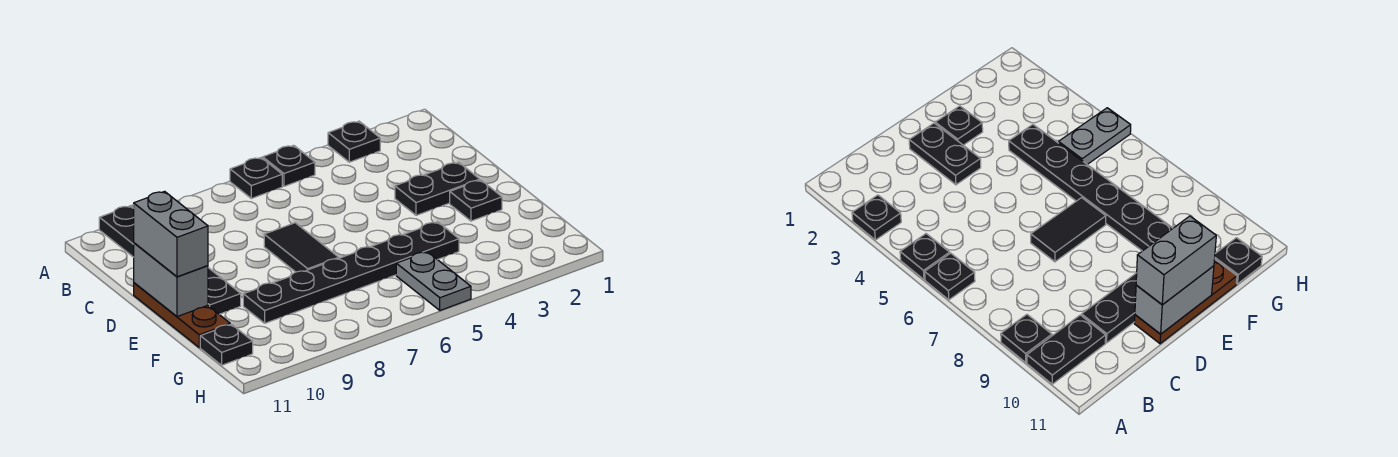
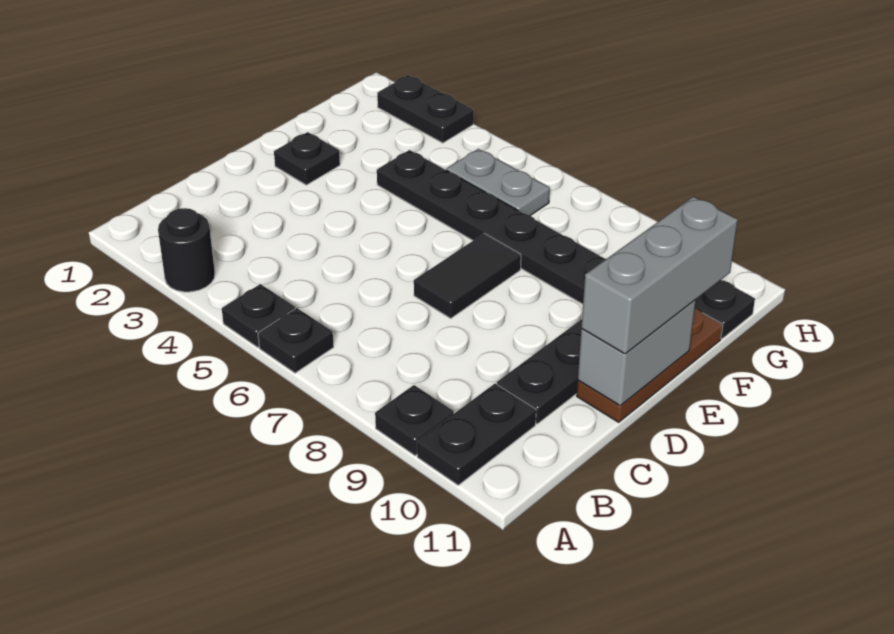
black 1x1 plate [328,121,380,162] -> black 1x1 round brick [158,208,215,292]
black 1x2 plate [395,162,480,215] -> black 1x2 plate moved to [377,75,474,143]
grey 1x2 brick [134,191,208,277] -> grey 1x3 brick [581,197,738,354]
grey 1x2 plate [396,252,471,310] -> grey 1x2 plate turned to [446,149,550,216]

